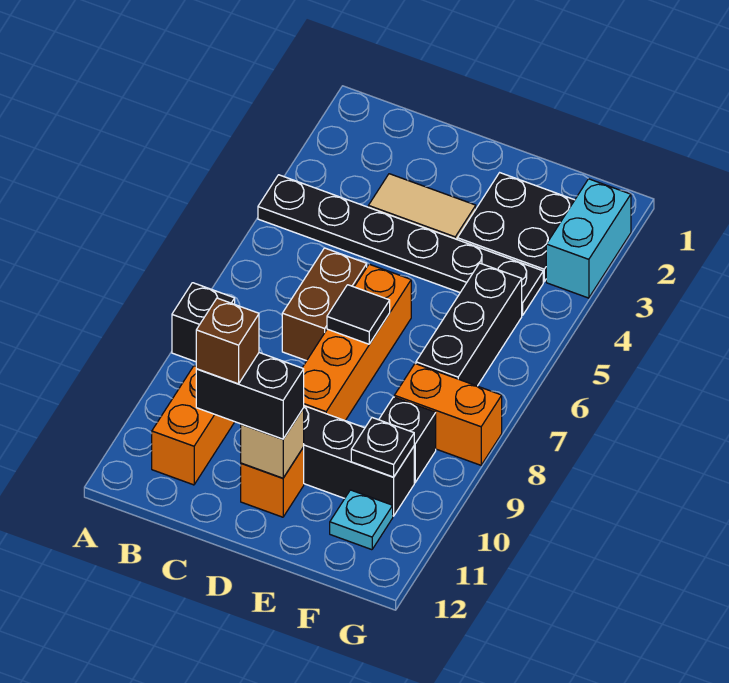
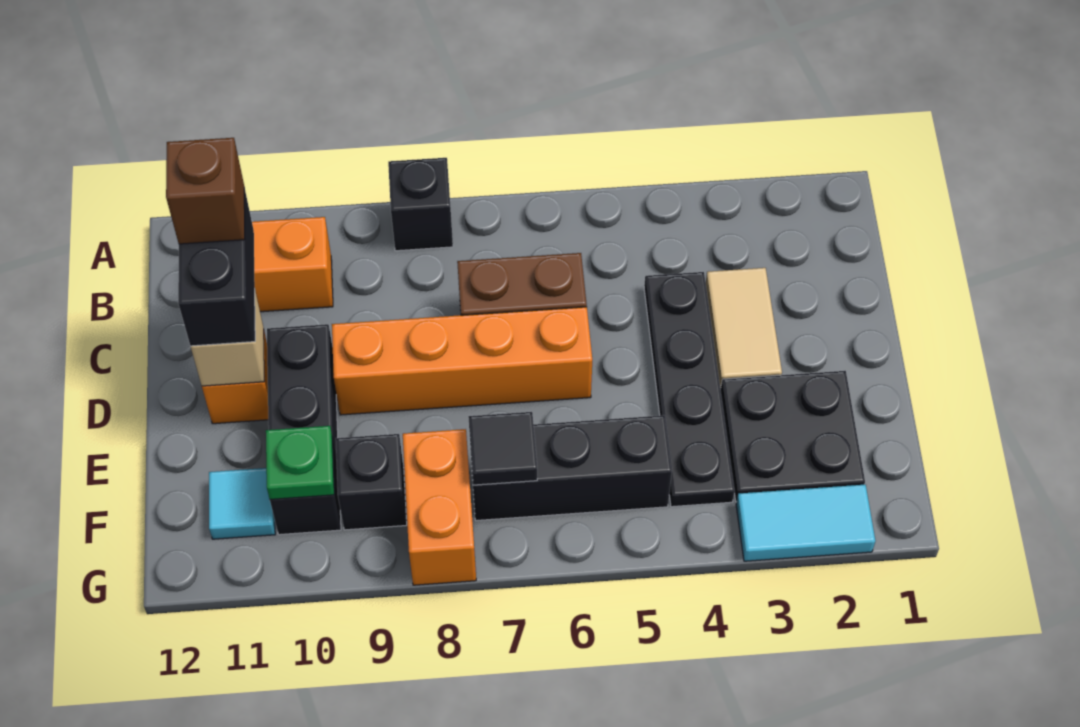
black 1x6 plate [258,175,543,315] -> black 1x4 plate [644,272,735,507]
black 1x1 tile [327,285,390,344] -> black 1x1 tile moved to [468,412,537,485]
black 1x1 plate [351,418,414,477] -> green 1x1 plate [266,426,334,499]
cyan 1x1 plate [330,490,393,550] -> cyan 1x1 tile [209,468,275,539]
cyan 1x2 brick [546,179,631,298] -> cyan 1x2 tile [736,485,875,561]

